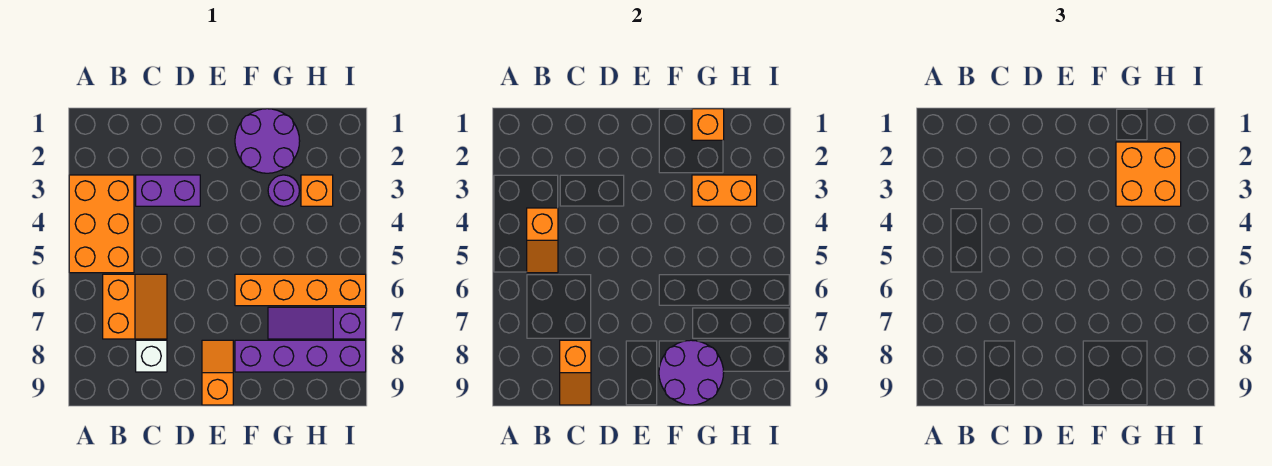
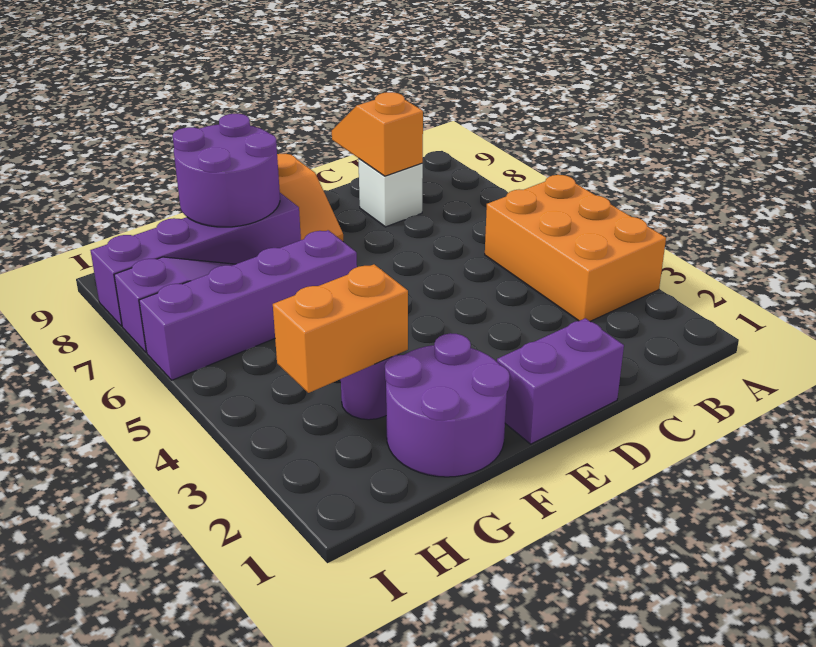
orange 1x2 slope [527,208,558,273] -> none
orange 2x2 slope [103,274,167,339] -> none
purple 1x2 brick [136,175,200,206] -> purple 1x2 brick moved to [497,318,624,444]
orange 1x4 brick [235,274,366,306] -> purple 1x4 brick [139,230,357,380]
orange 1x1 brick [692,109,724,140] -> none
orange 2x2 brick [1116,142,1181,206] -> none
orange 1x1 brick [301,175,333,206] -> none

